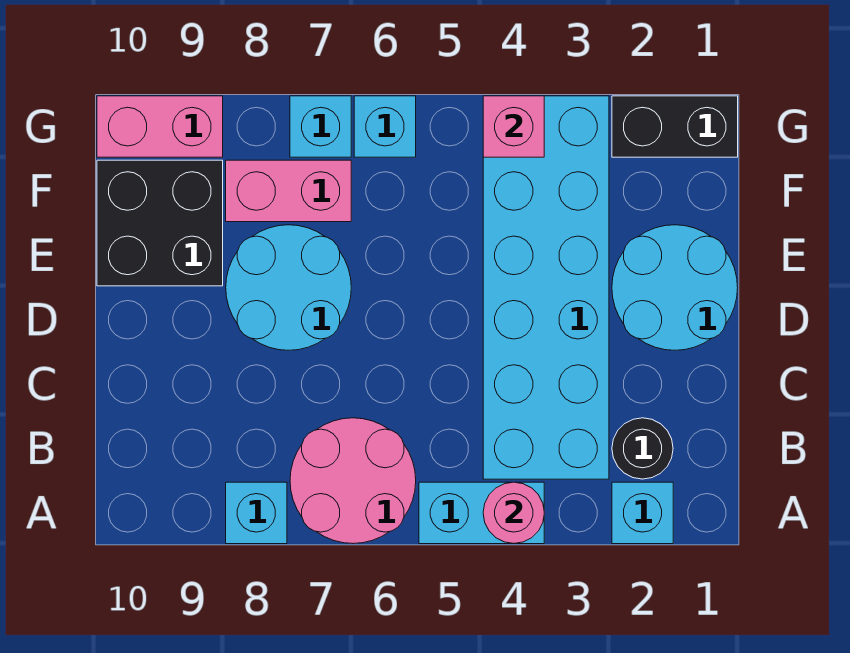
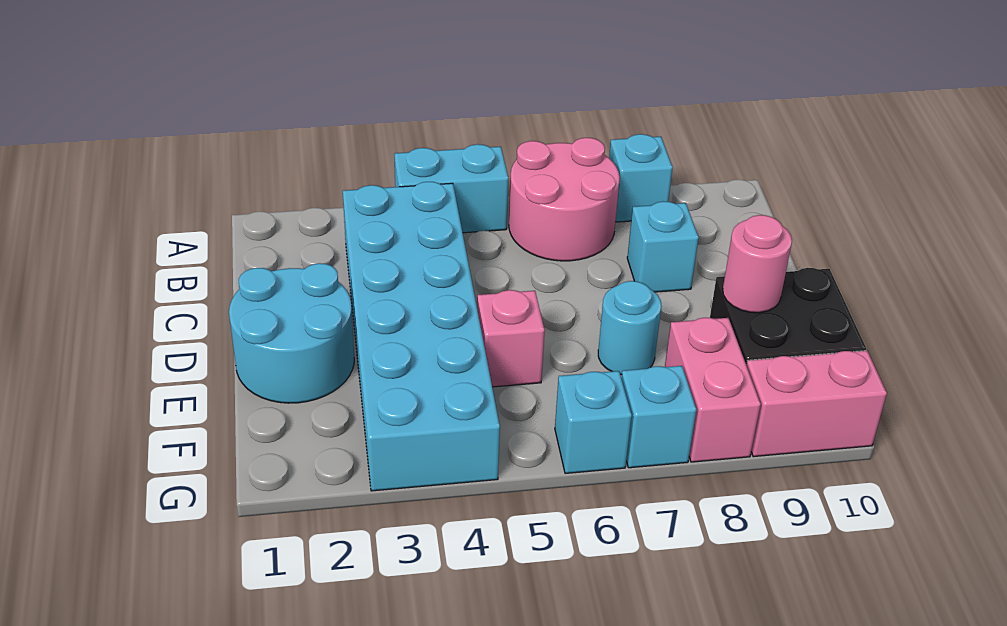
cyan 1x1 brick [612,482,673,544] -> cyan 1x1 brick moved to [627,201,699,292]
pink 1x1 round brick [483,482,544,544] -> pink 1x1 round brick moved to [723,215,792,313]
black 1x1 round brick [612,418,673,479] -> none
cyan 2x2 round brick [226,225,351,350] -> cyan 1x1 round brick [598,281,661,375]
pink 1x2 brick [226,160,351,222] -> pink 1x2 brick turned to [665,318,761,462]
black 1x2 brick [612,96,738,157] -> none
pink 1x1 brick [483,96,544,157] -> pink 1x1 brick moved to [477,290,545,387]

